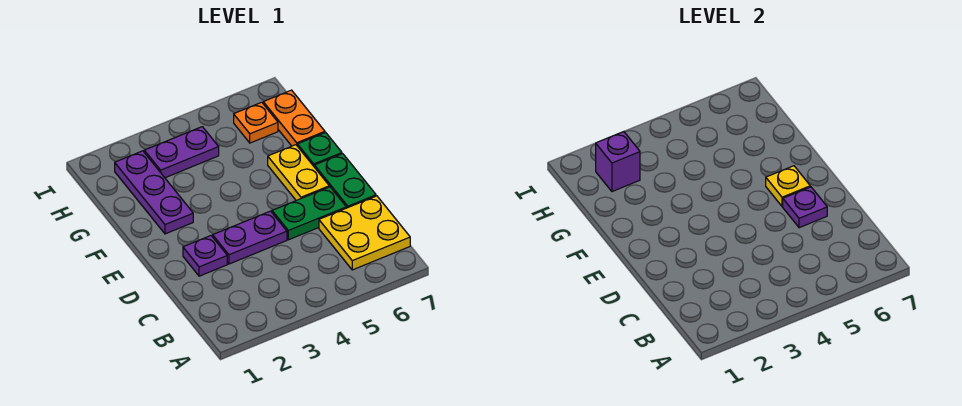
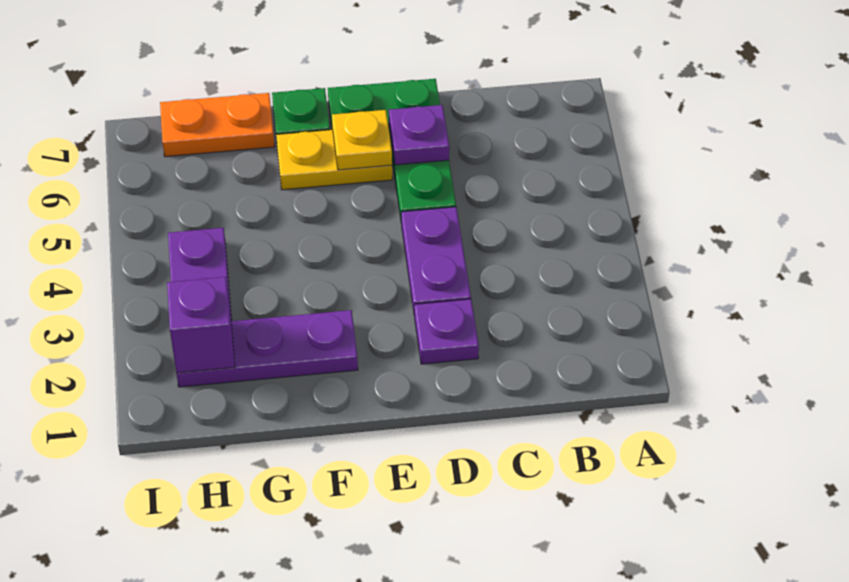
yellow 2x2 plate [319,196,410,270] -> none
orange 1x1 plate [234,102,278,143] -> none

